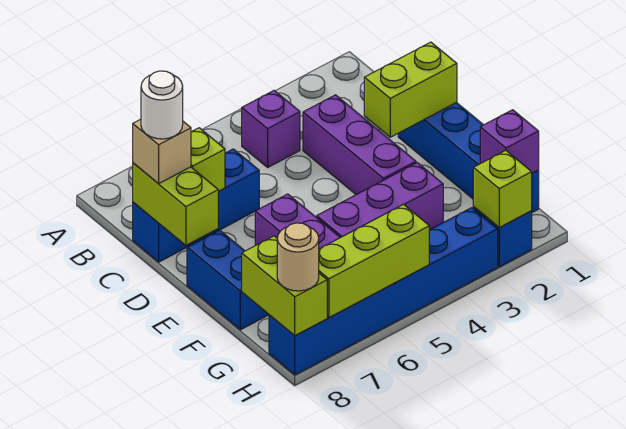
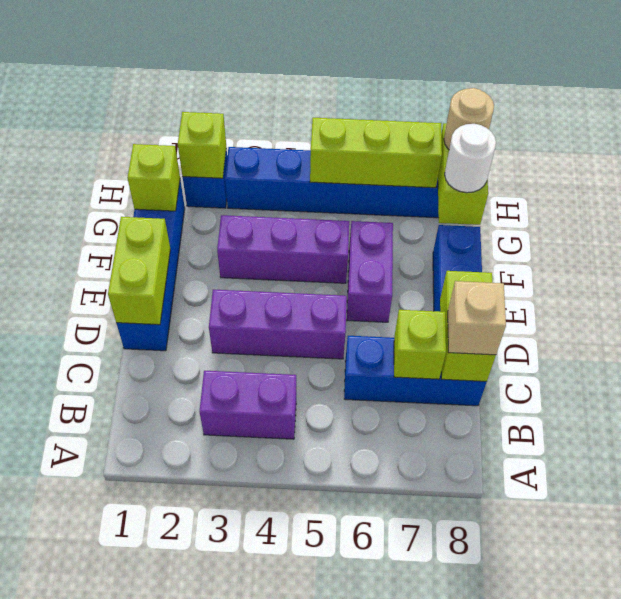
purple 1x1 brick [242,91,300,167] -> purple 1x2 brick [200,371,296,439]
purple 1x3 brick [303,95,416,195] -> purple 1x3 brick turned to [209,290,347,359]
white 1x1 round brick [141,71,183,139] -> white 1x1 round brick moved to [445,124,496,193]
lime 1x2 brick [364,42,457,137] -> lime 1x2 brick turned to [108,217,170,325]
purple 1x1 brick [480,110,539,173] -> lime 1x1 brick [127,144,180,211]

